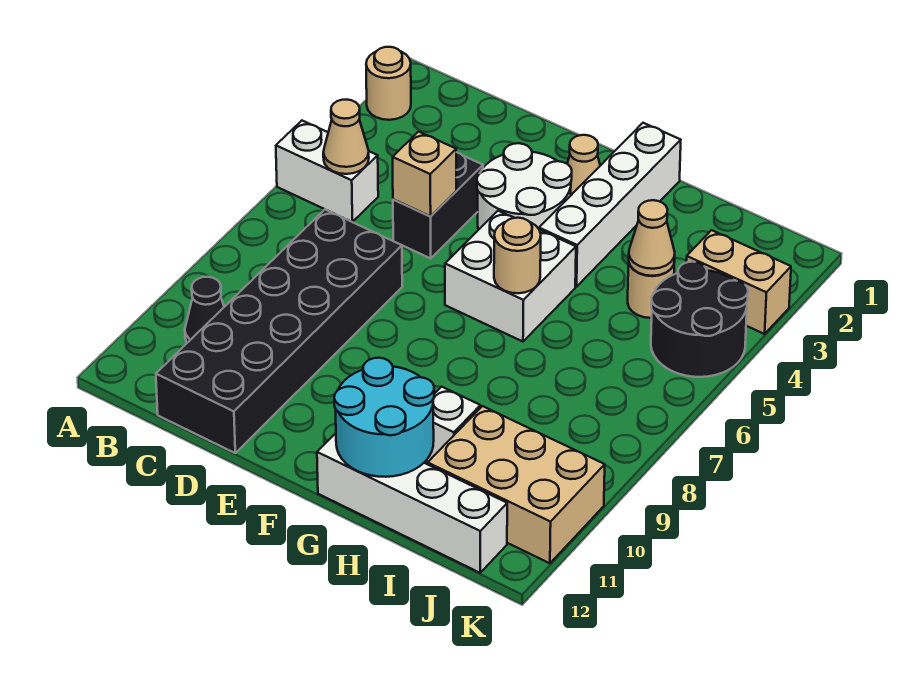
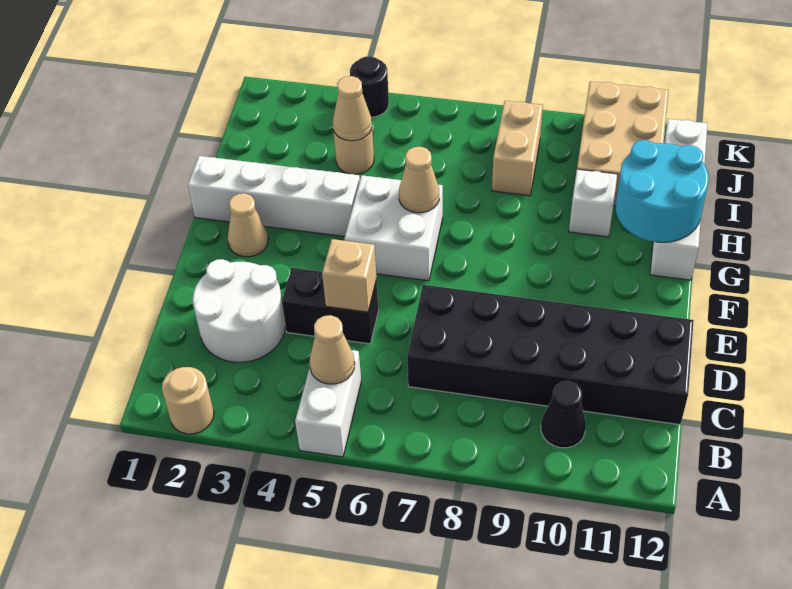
white 2x2 round brick [477,143,572,230] -> white 2x2 round brick moved to [193,259,285,362]
tan 1x1 round brick [494,218,541,293] -> tan 1x1 cone [399,147,439,213]
tan 1x2 brick [686,230,791,334] -> tan 1x2 brick moved to [492,101,543,196]
black 2x2 round brick [651,262,748,377] -> black 1x1 round brick [350,56,389,117]

